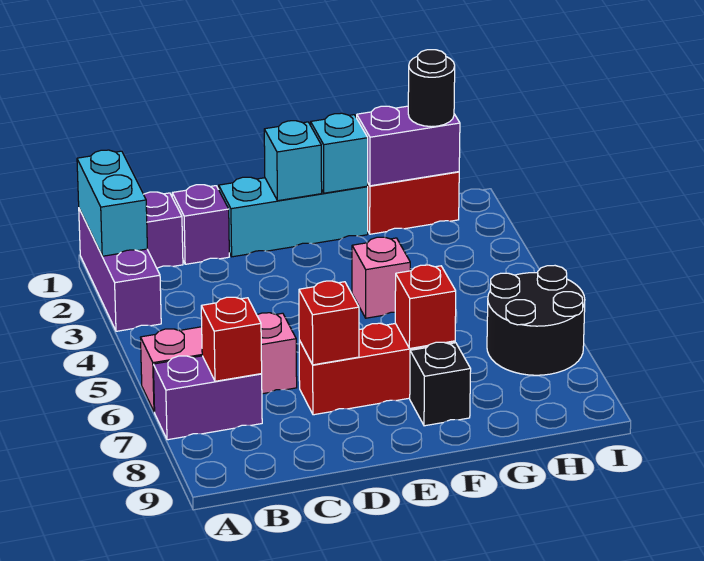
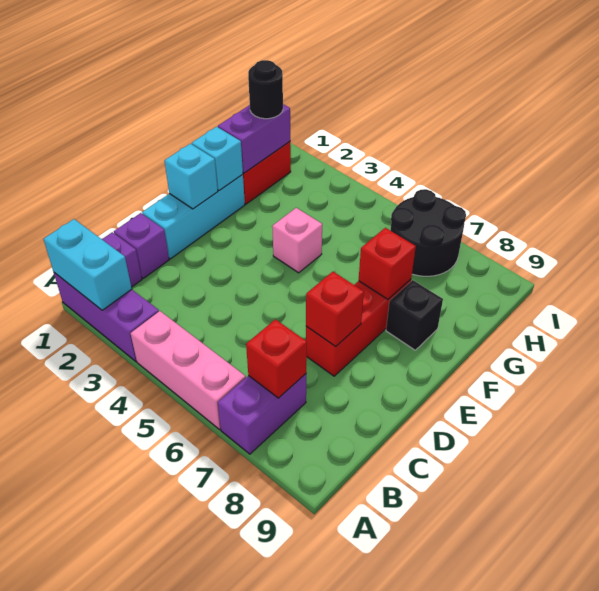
pink 1x3 brick [141,313,297,412] -> pink 1x3 brick turned to [130,311,246,429]

